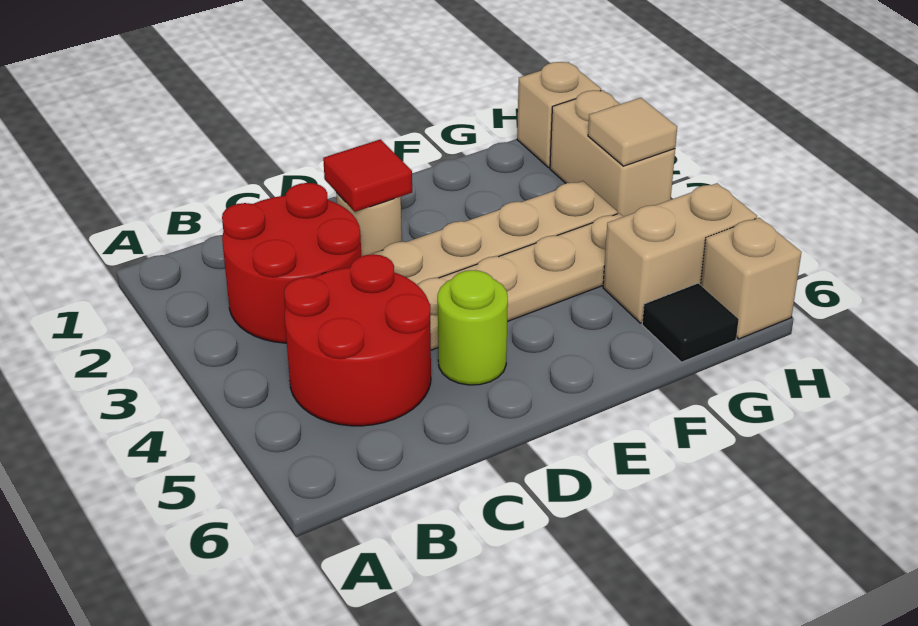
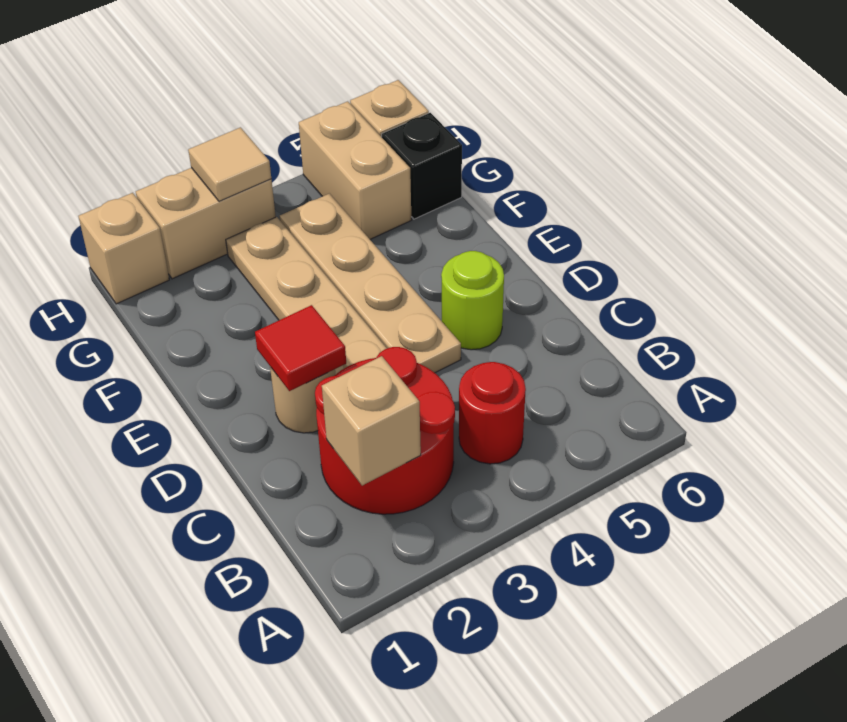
none -> tan 1x1 brick [322,356,421,486]
red 2x2 round brick [284,254,431,426] -> red 1x1 round brick [459,362,526,464]
black 1x1 tile [642,283,739,362] -> black 1x1 brick [382,113,462,219]

